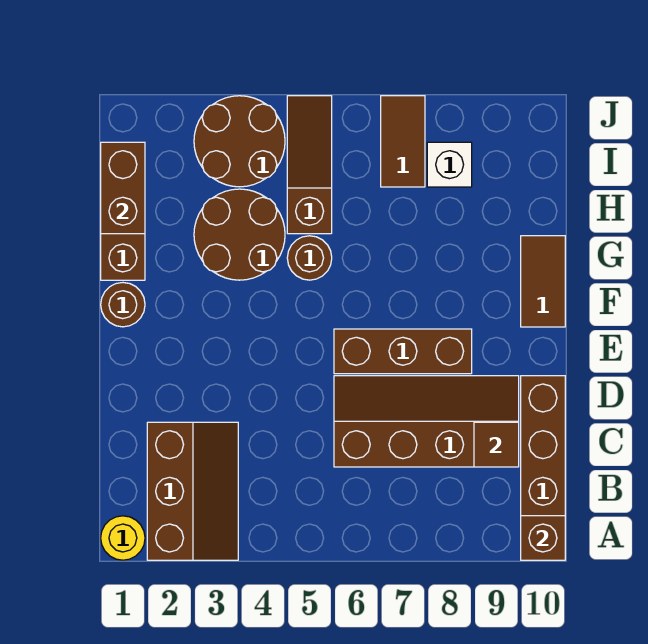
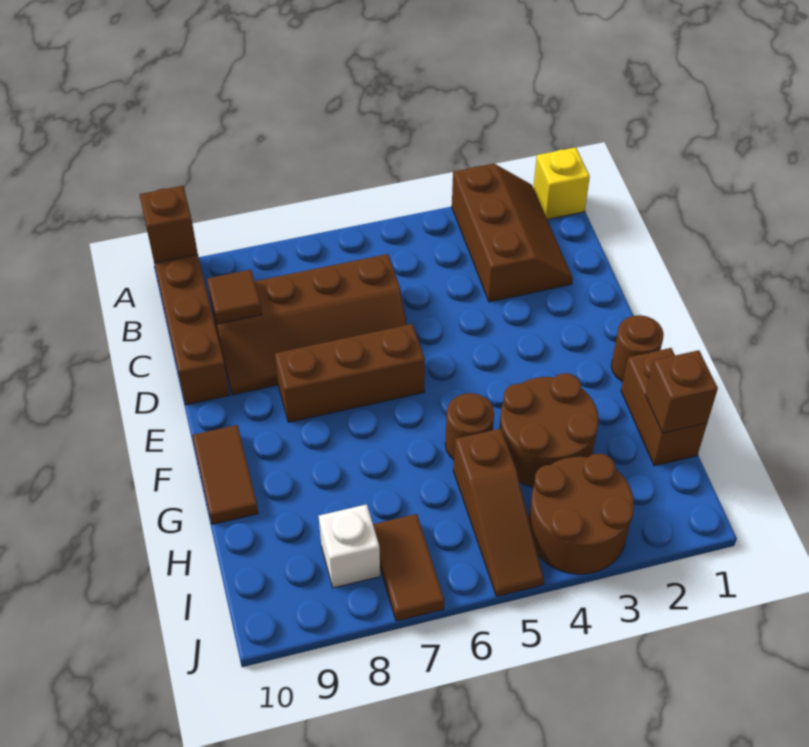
yellow 1x1 round brick [101,516,145,560] -> yellow 1x1 brick [533,147,590,219]
brown 2x3 slope [147,422,238,560] -> brown 2x3 slope turned to [452,164,573,302]
brown 1x2 brick [101,142,145,234] -> brown 1x1 brick [645,350,718,433]

